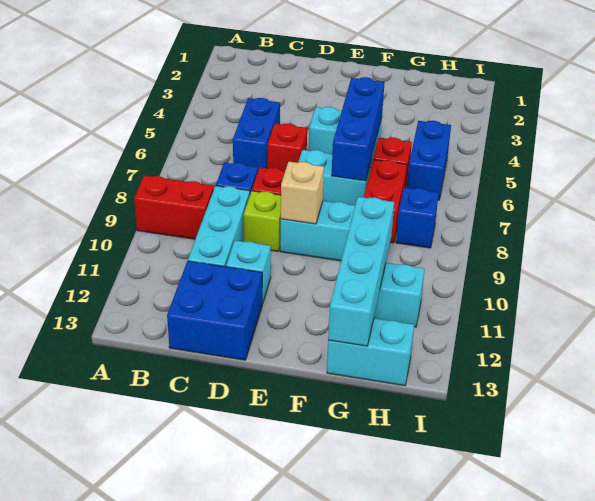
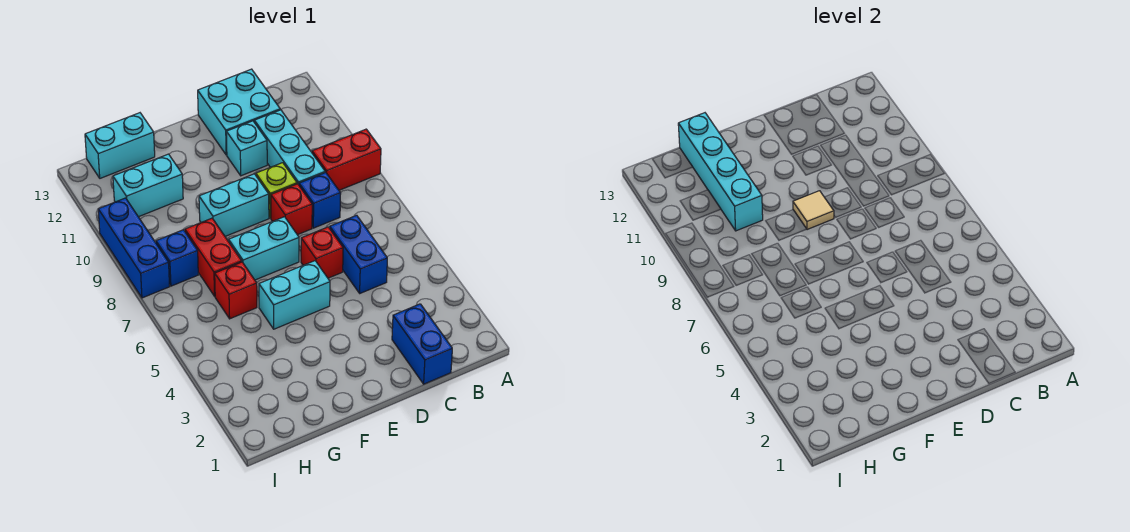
blue 2x2 brick [167,261,262,360] -> cyan 2x2 brick [198,69,280,155]
tan 1x1 brick [281,162,324,224] -> tan 1x1 tile [793,191,834,230]
blue 1x3 brick [331,77,385,181] -> blue 1x3 brick moved to [98,198,170,298]
blue 1x2 brick [407,121,451,200] -> blue 1x2 brick moved to [392,304,452,384]

